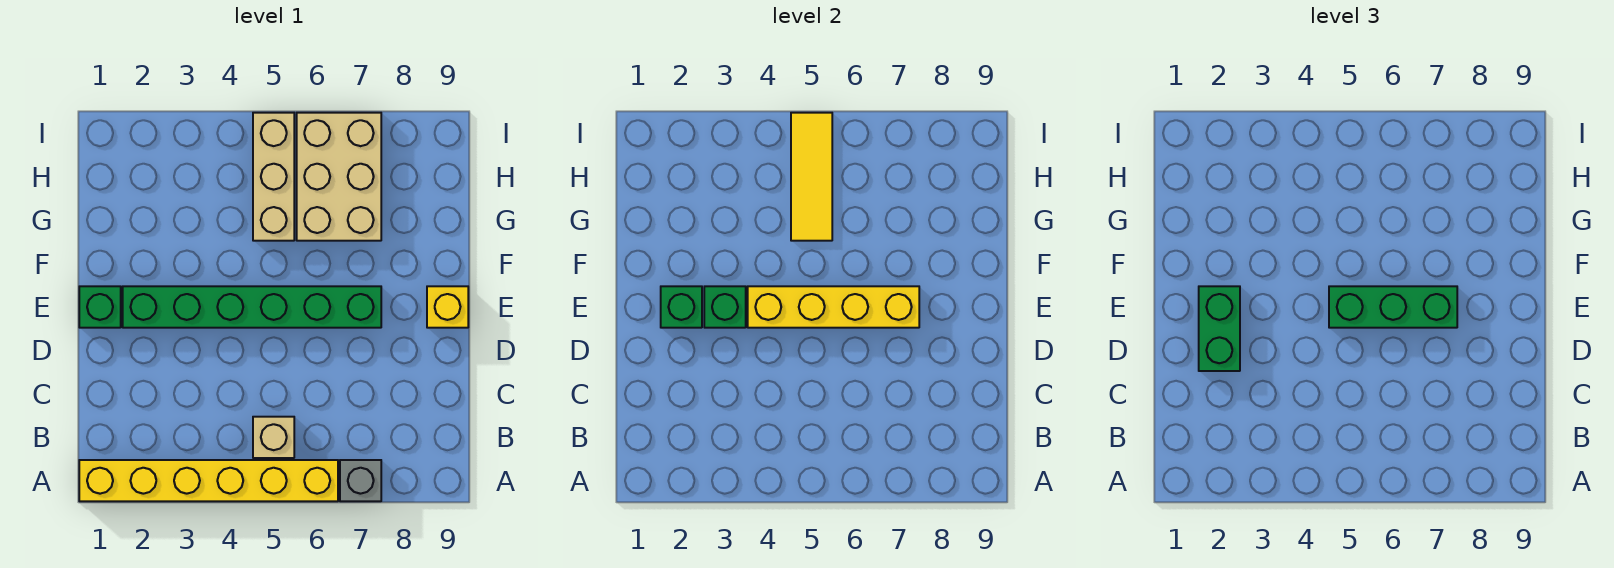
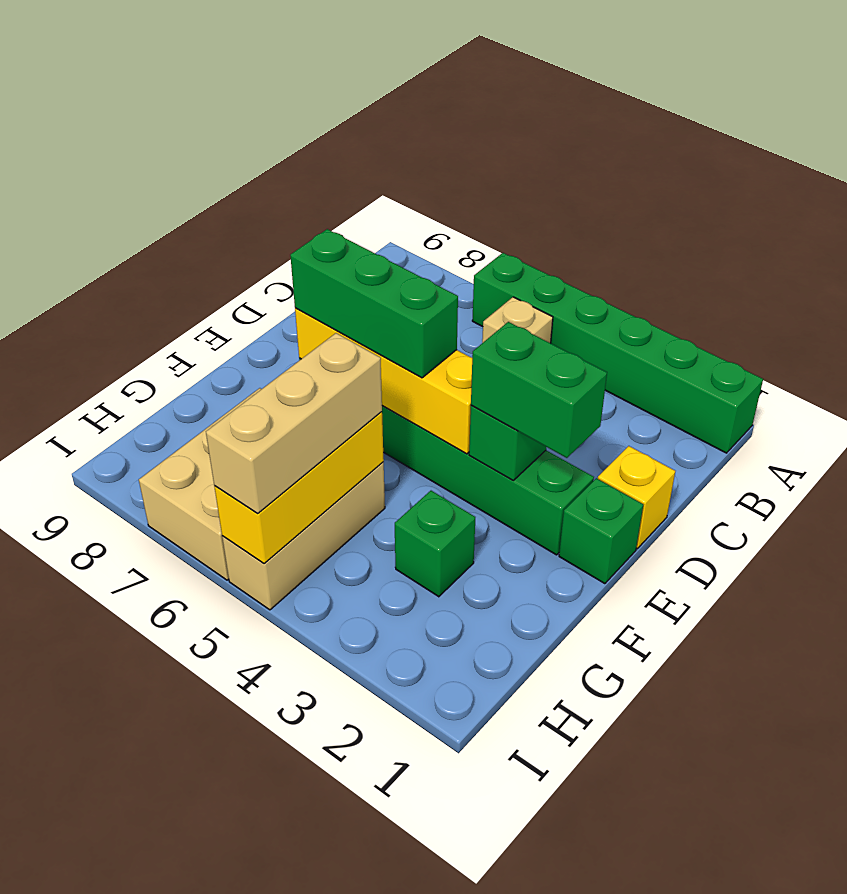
yellow 1x6 brick [79,460,338,501] -> green 1x6 brick [472,253,763,453]
grey 1x1 brick [340,460,381,501] -> none
green 1x2 brick [1199,286,1240,371] -> green 1x2 brick turned to [471,322,607,458]
green 1x1 brick [661,286,702,328] -> green 1x1 brick moved to [395,491,475,597]
yellow 1x1 brick [427,286,468,328] -> yellow 1x1 brick moved to [598,446,675,549]
yellow 1x3 tile [791,113,832,241] -> yellow 1x3 brick [214,412,384,564]
none -> tan 1x3 brick [206,333,382,513]

